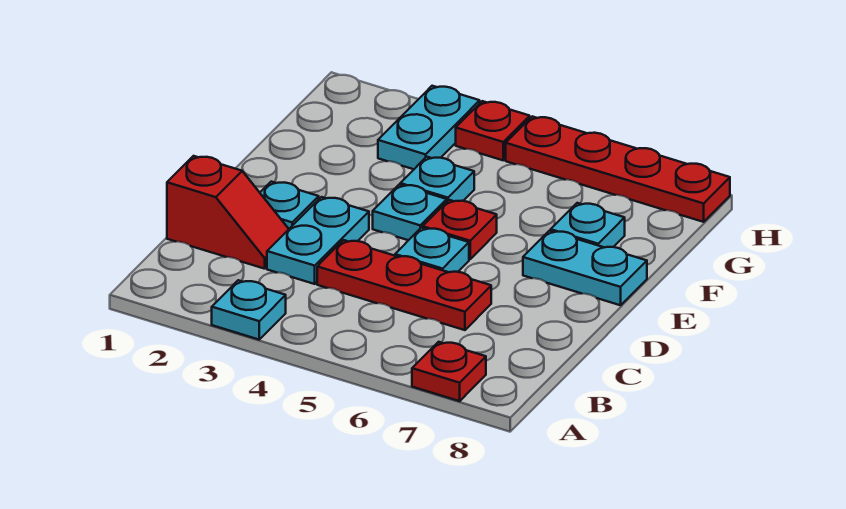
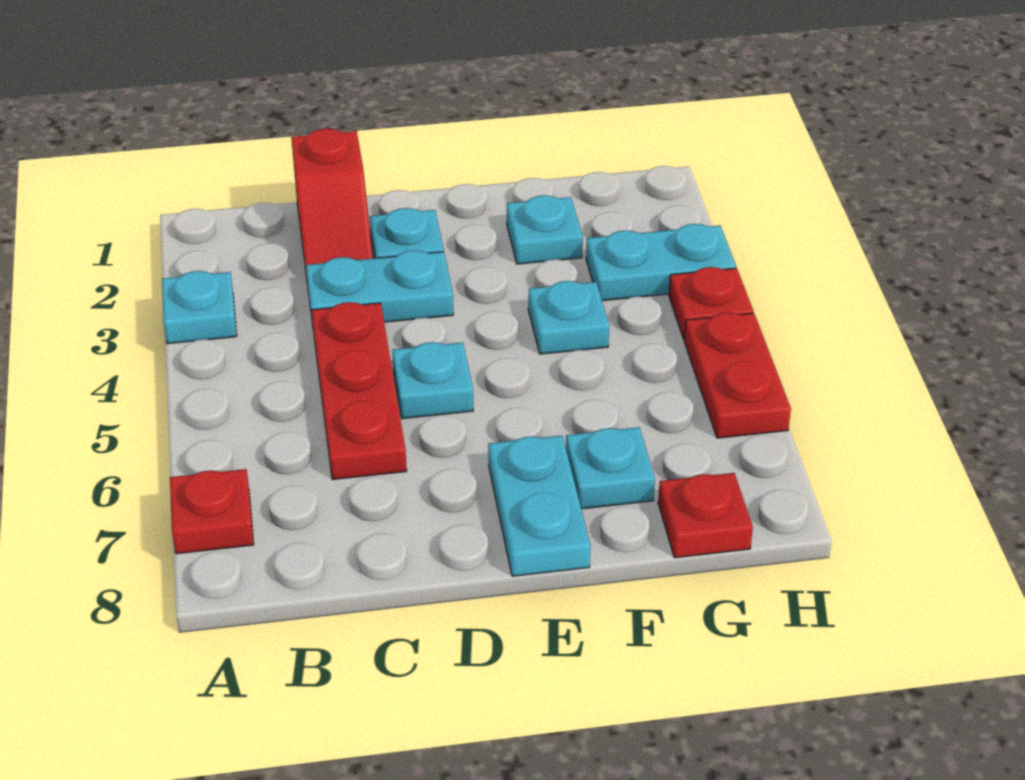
cyan 1x1 plate [373,185,447,240] -> cyan 1x1 plate moved to [507,195,583,264]
red 1x1 plate [423,200,497,259] -> red 1x1 plate moved to [658,473,753,558]
red 1x4 plate [506,116,730,222] -> red 1x2 plate [684,313,791,438]

